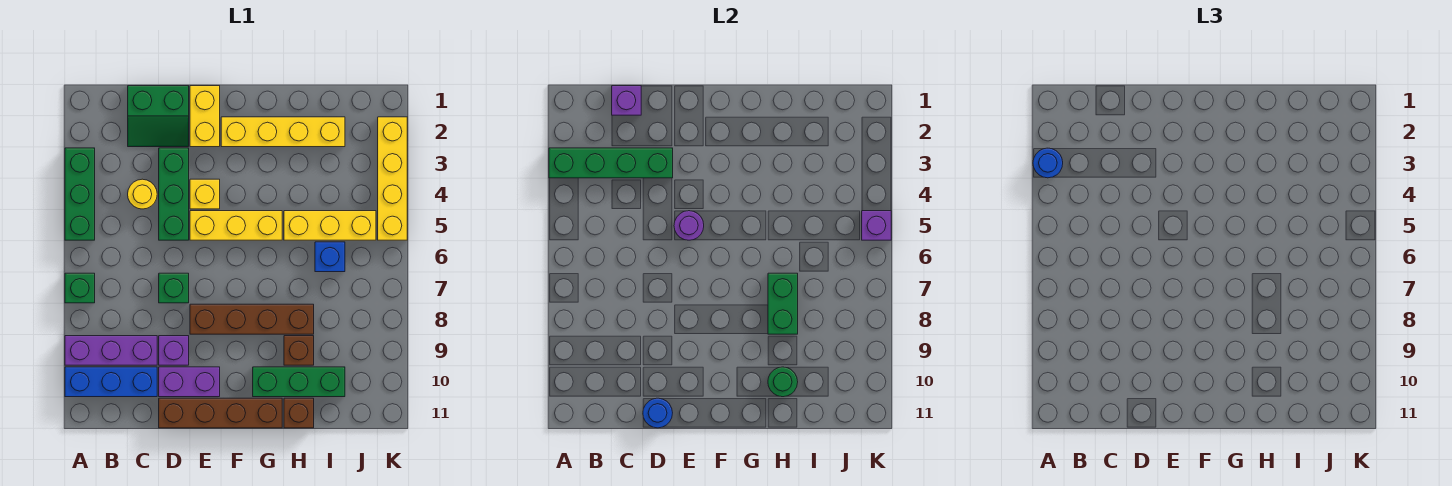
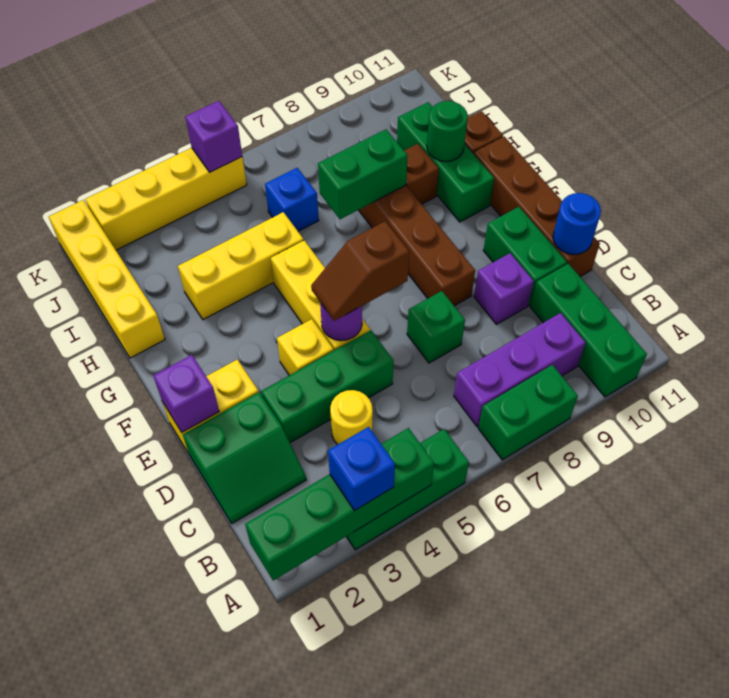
green 1x4 brick [549,148,673,178] -> green 1x4 brick turned to [245,428,434,581]
blue 1x1 round brick [1033,148,1063,178] -> blue 1x1 brick [328,427,395,510]
green 1x1 brick [65,273,95,303] -> green 1x2 brick [478,365,578,460]
purple 1x3 brick [65,336,157,365] -> purple 1x3 brick turned to [454,313,586,427]
blue 1x3 brick [65,367,157,397] -> green 1x3 brick [531,264,647,397]
green 2x2 slope [128,86,189,147] -> green 2x2 slope turned to [183,392,306,524]
purple 1x1 brick [612,86,641,115] -> purple 1x1 brick moved to [153,355,219,432]
purple 1x2 brick [159,367,220,397] -> green 1x2 brick [483,207,567,306]
none -> brown 1x2 slope [311,221,409,321]
yellow 1x4 brick [221,117,345,147] -> yellow 1x4 brick moved to [49,200,165,358]
yellow 1x3 brick [284,211,376,240] -> yellow 1x3 brick turned to [178,212,304,320]

